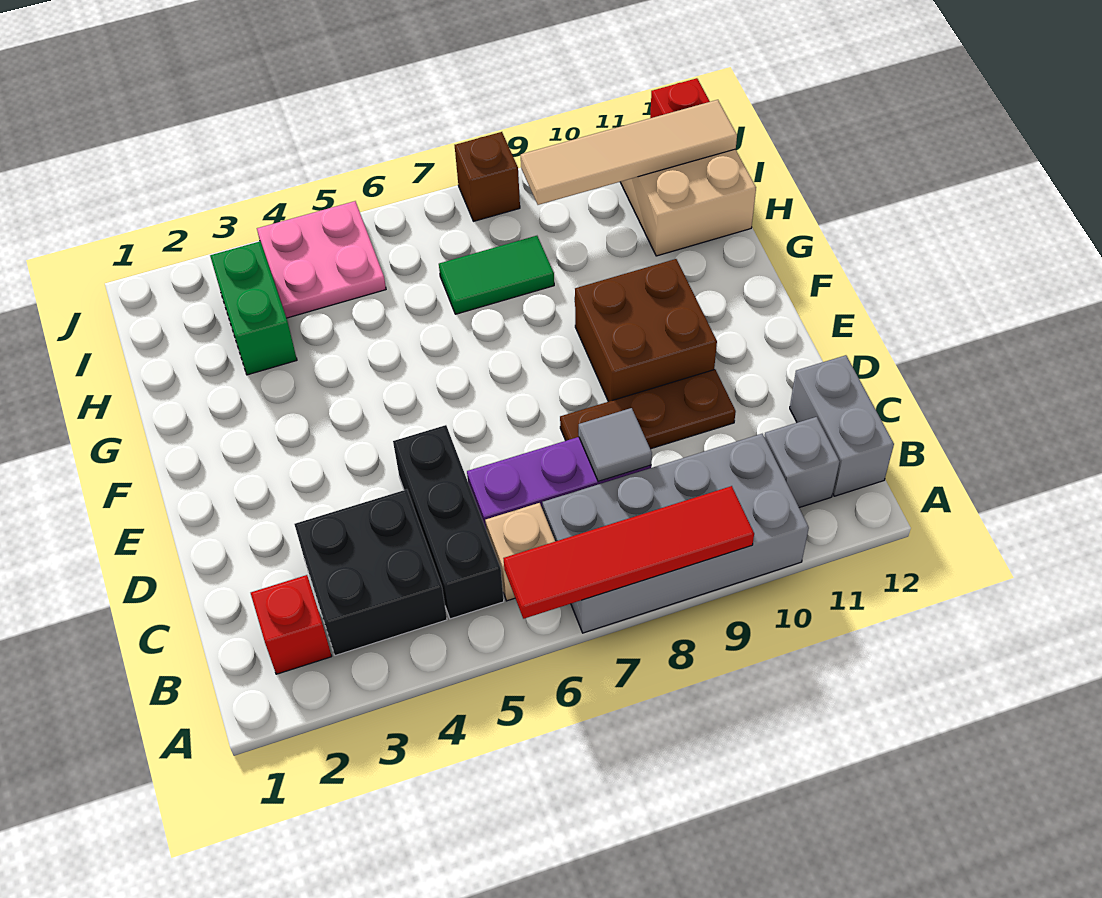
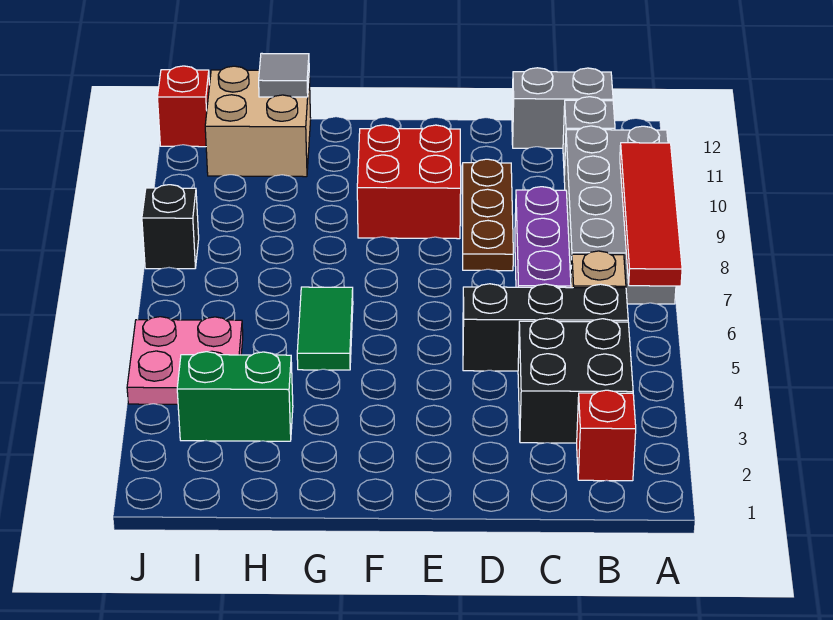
grey 1x1 tile [579,408,652,482] -> grey 1x1 tile moved to [259,53,309,97]
brown 2x2 brick [575,259,717,402] -> red 2x2 brick [357,125,461,239]
green 1x2 tile [439,236,554,314] -> green 1x2 tile moved to [297,287,353,370]
tan 1x4 tile [521,100,737,205] -> none
brown 1x1 brick [455,132,520,221] -> black 1x1 brick [142,185,199,269]

